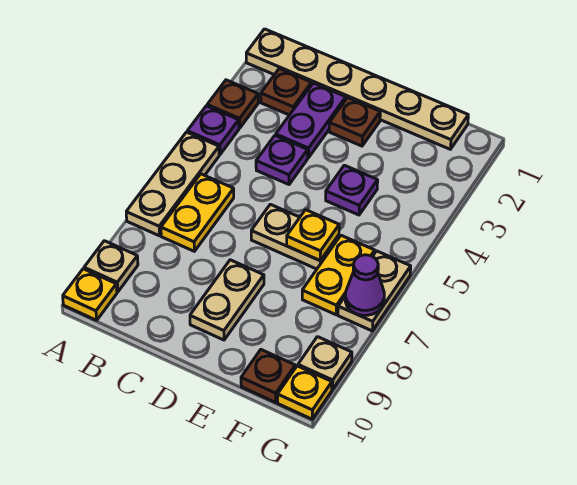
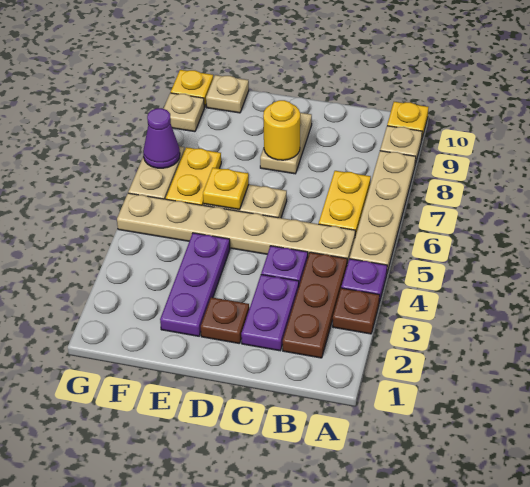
tan 1x6 plate [246,29,468,149] -> tan 1x6 plate moved to [117,193,355,265]
tan 1x3 plate [126,132,219,236] -> tan 1x4 plate [350,151,416,273]
brown 1x1 plate [261,69,312,115] -> brown 1x3 plate [283,252,347,358]
none -> yellow 1x1 round brick [263,100,300,160]
purple 1x1 plate [326,165,378,215] -> purple 1x3 plate [160,233,230,336]
brown 1x1 plate [241,350,295,402] -> tan 1x1 plate [206,75,249,113]

